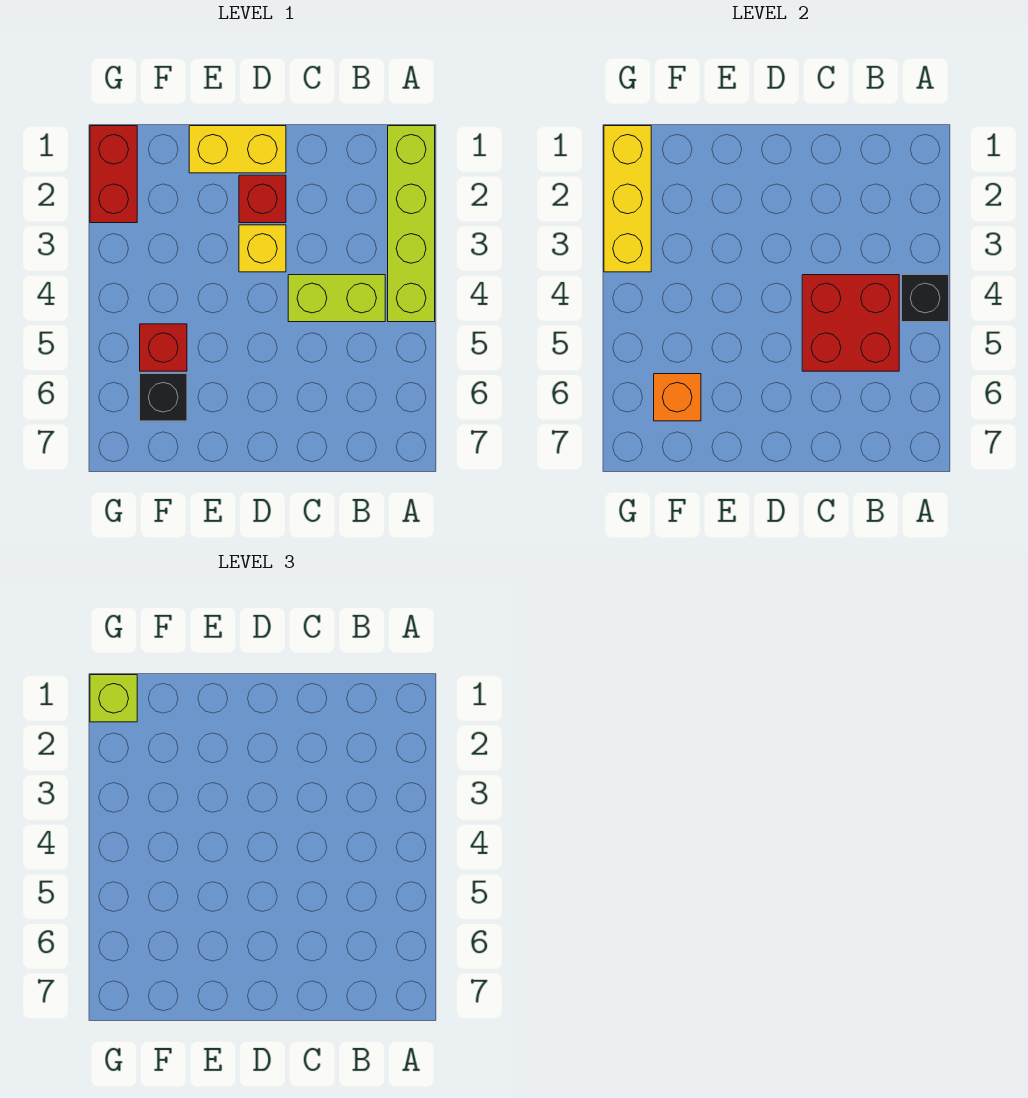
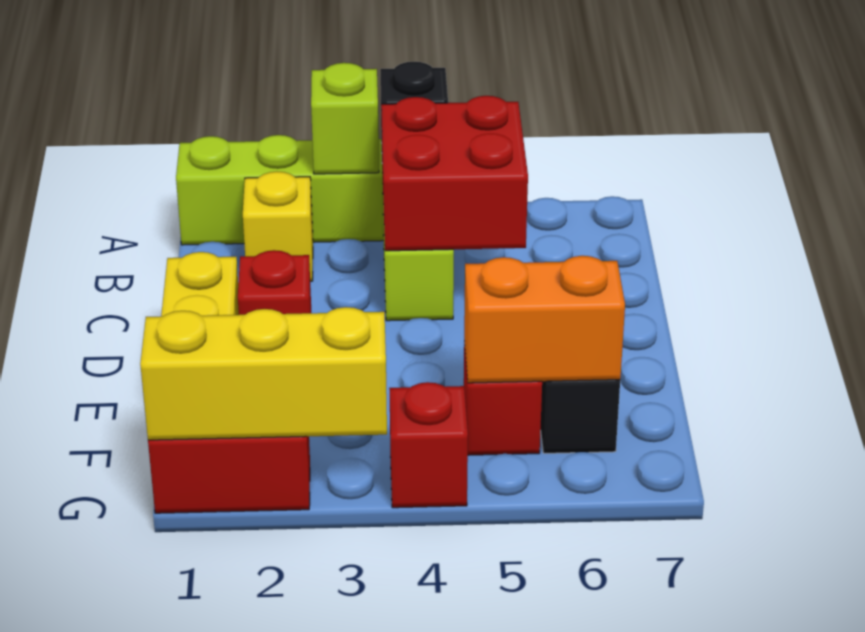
yellow 1x1 brick [239,225,286,272] -> yellow 1x1 brick moved to [243,171,313,281]
orange 1x1 brick [654,374,701,421] -> orange 1x2 brick [464,256,625,383]
lime 1x1 brick [90,675,137,722] -> lime 1x1 brick moved to [311,63,379,174]
none -> red 1x1 brick [389,382,468,508]

